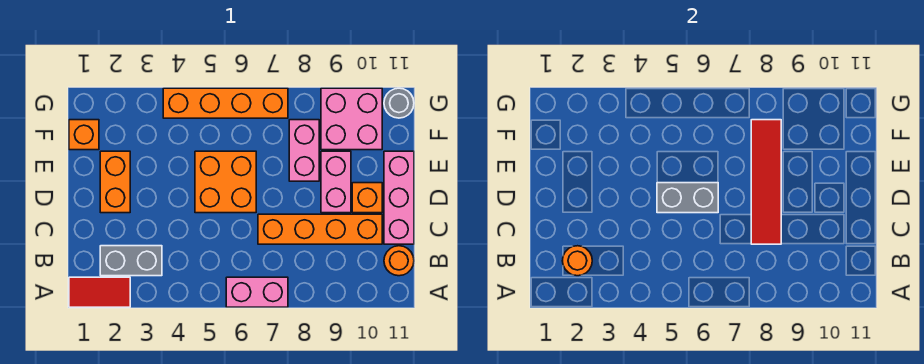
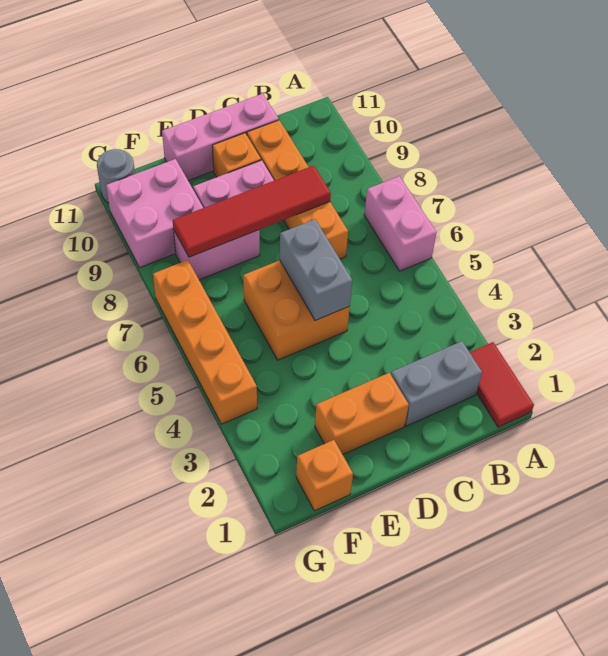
grey 1x2 brick [100,246,162,276] -> grey 1x2 brick turned to [391,341,482,426]
orange 1x1 round brick [562,246,592,276] -> none
orange 1x1 round brick [384,246,414,276] -> none

